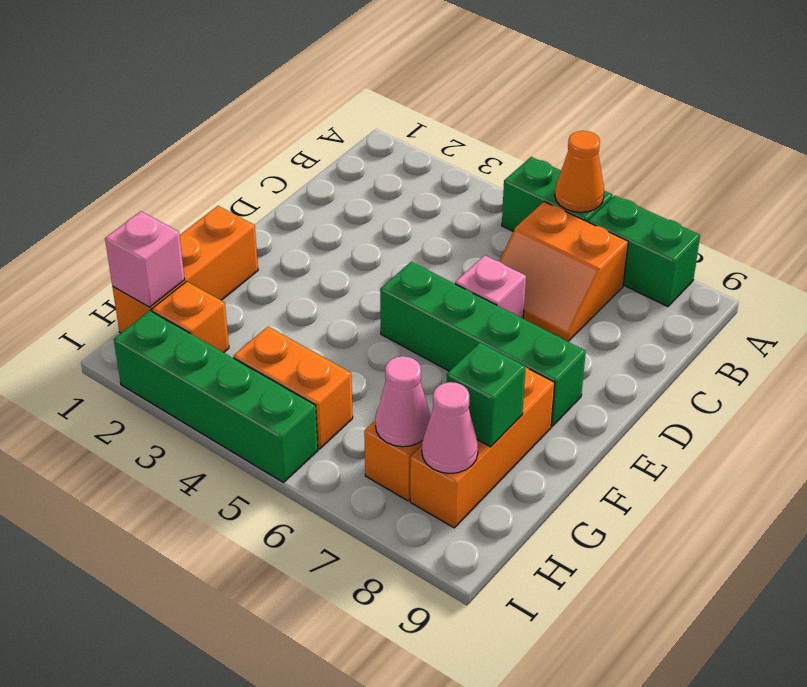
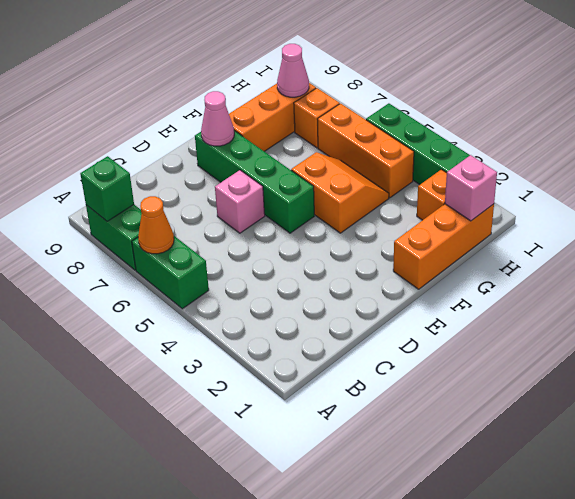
orange 2x2 slope [499,202,628,341] -> orange 2x2 slope moved to [291,152,389,233]
green 1x1 brick [447,343,526,447] -> green 1x1 brick moved to [80,156,134,221]
orange 1x2 brick [233,327,353,449] -> orange 1x3 brick [318,104,414,198]
pink 1x1 cone [375,356,430,447] -> pink 1x1 cone moved to [201,91,234,146]

